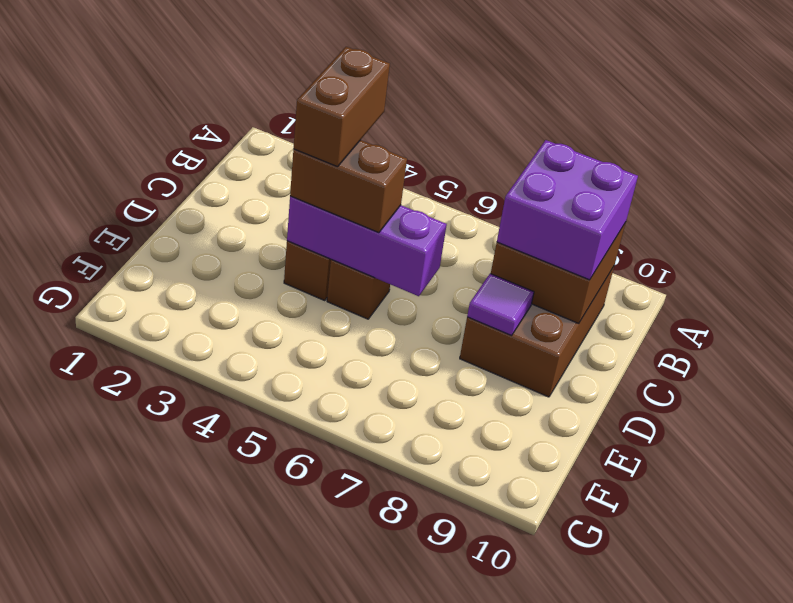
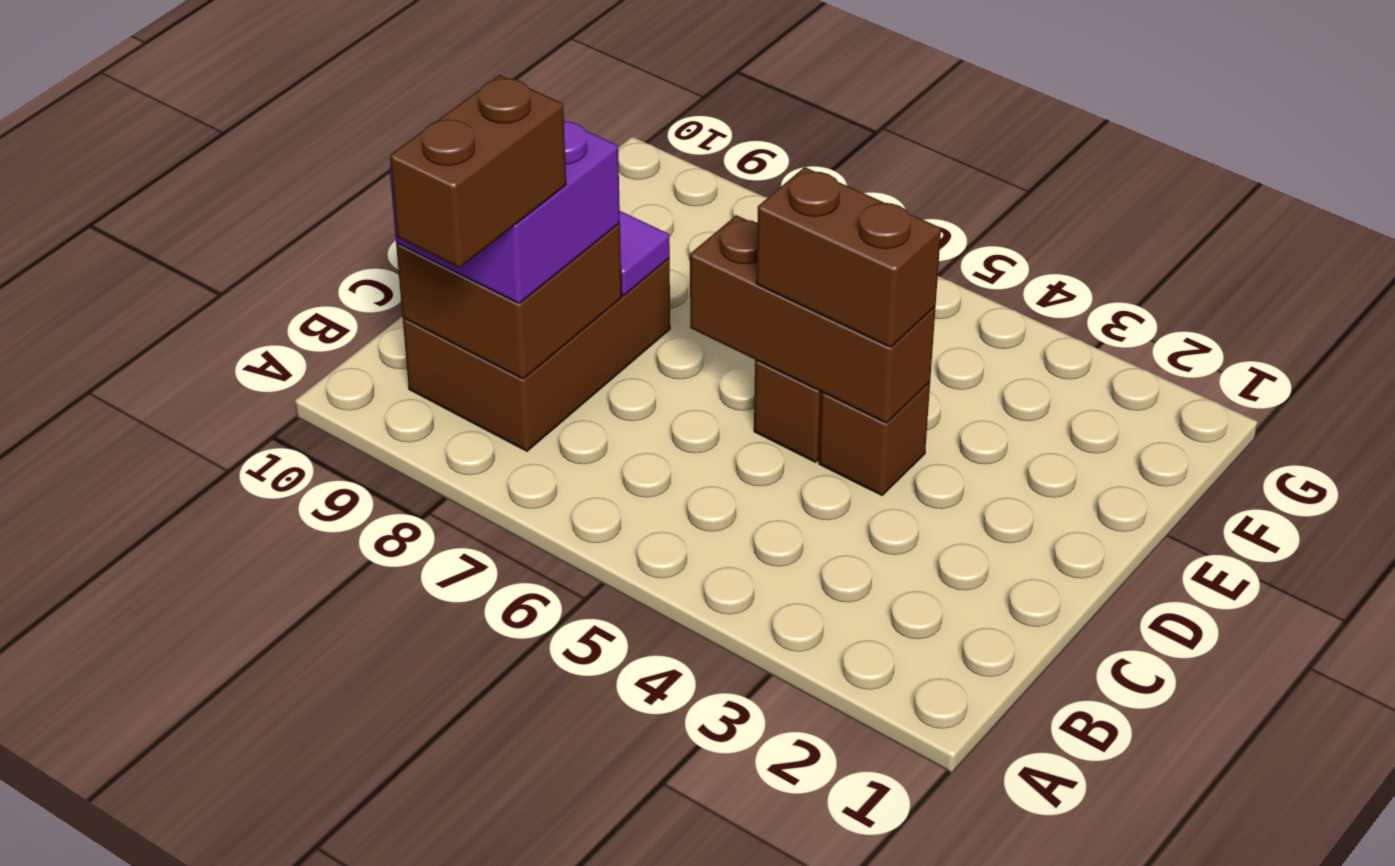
brown 1x2 brick [293,47,390,167] -> brown 1x2 brick moved to [390,75,566,268]
purple 1x3 brick [287,196,447,296] -> brown 1x3 brick [690,215,935,423]

